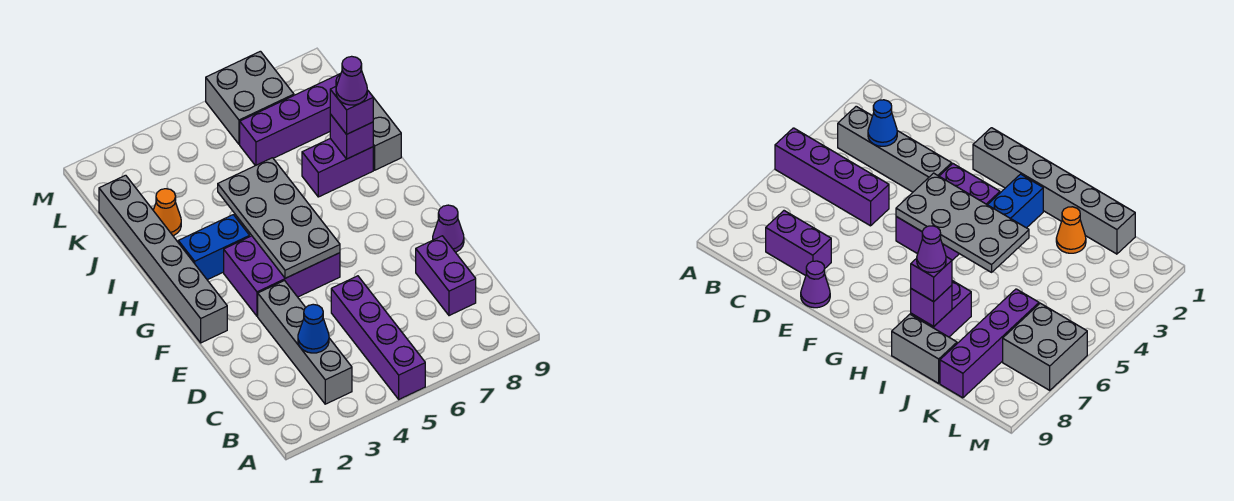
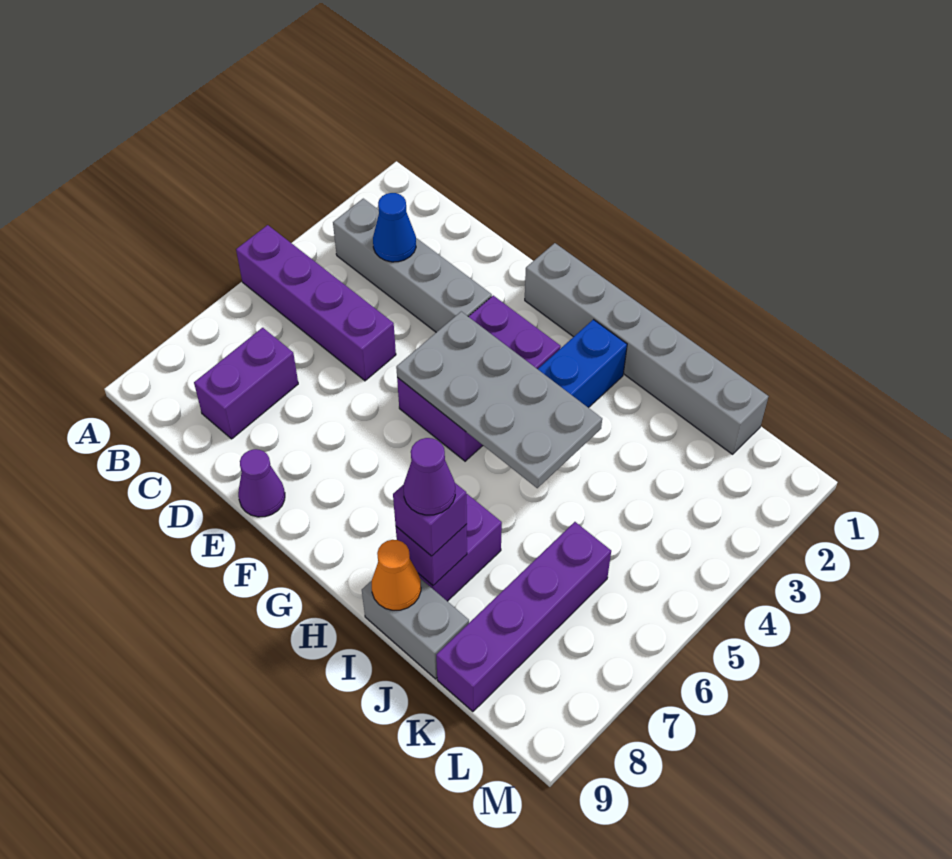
purple 1x2 brick [416,236,476,316] -> purple 1x2 brick turned to [194,328,298,439]
orange 1x1 cone [153,189,181,236] -> orange 1x1 cone moved to [372,540,421,610]
grey 2x2 brick [206,51,294,144] -> none

